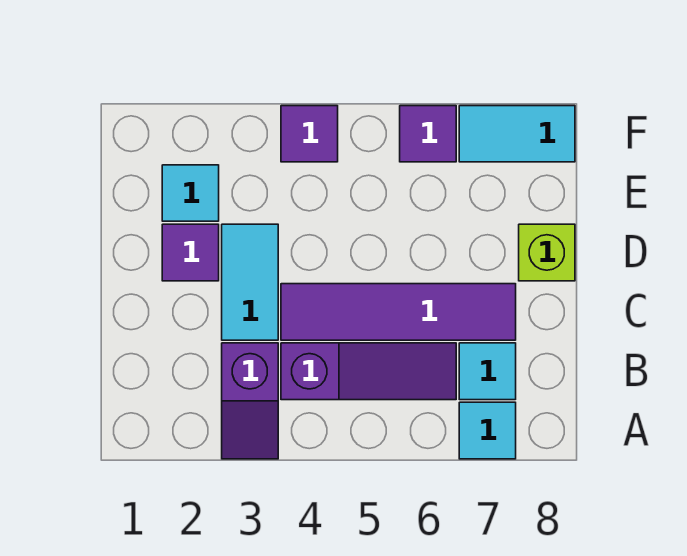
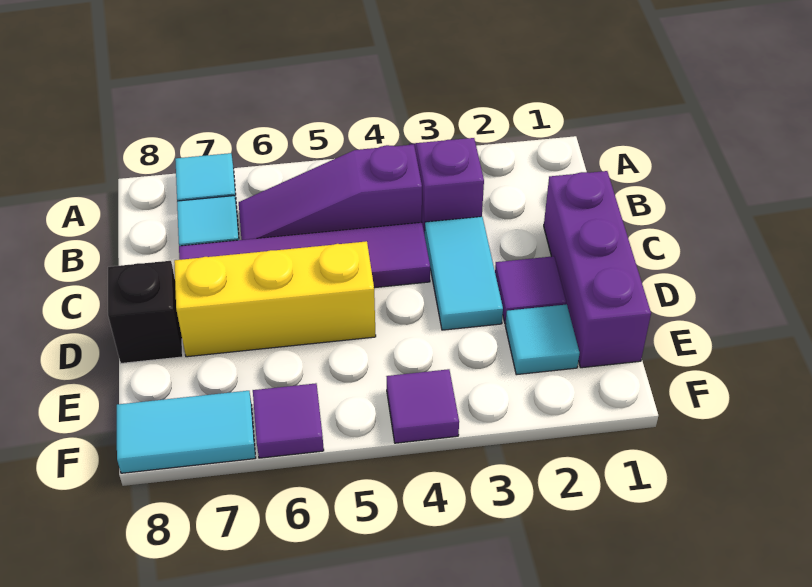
none -> purple 1x3 brick [544,171,651,368]
none -> yellow 1x3 brick [174,241,376,357]
lime 1x1 brick [519,224,575,281] -> black 1x1 brick [108,261,183,363]

